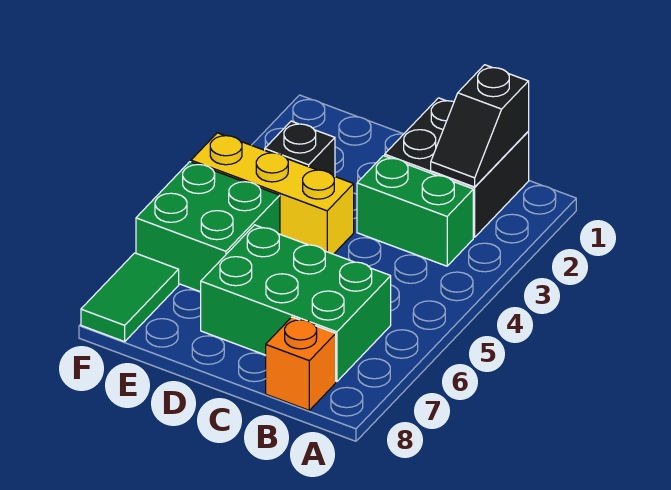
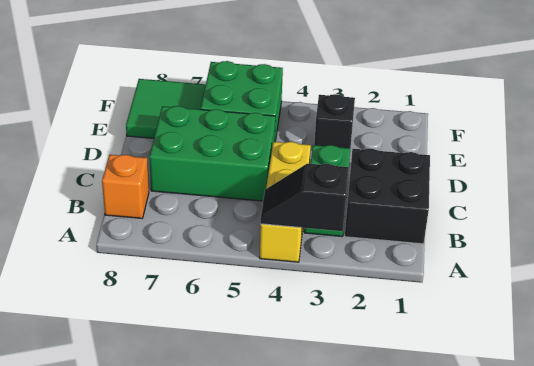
black 1x2 slope [431,65,529,187] -> black 1x2 slope moved to [261,164,349,231]
green 2x3 brick [201,225,391,382] -> green 2x3 brick turned to [149,106,275,201]
yellow 1x3 brick [191,133,354,254] -> yellow 1x3 brick moved to [260,142,311,262]
green 1x2 tile [81,253,179,342] -> green 2x2 tile [126,79,206,138]

